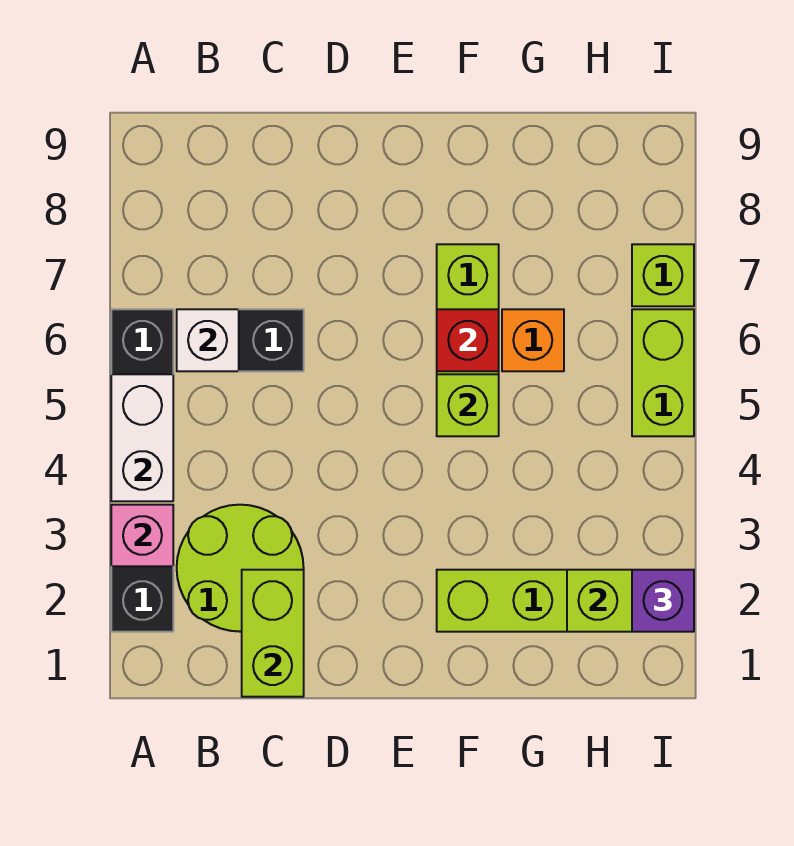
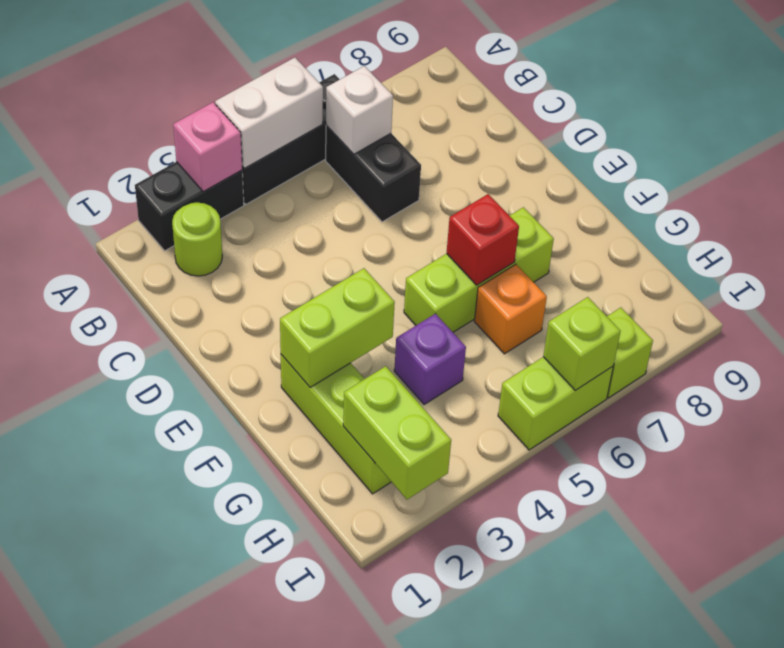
lime 2x2 round brick [177,505,304,632] -> lime 1x1 round brick [172,202,222,276]
lime 1x2 brick [242,570,304,697] -> lime 1x2 brick moved to [280,268,395,388]
lime 1x1 brick [437,374,499,436] -> lime 1x1 brick moved to [543,297,621,390]
purple 1x1 brick [632,570,694,632] -> purple 1x1 brick moved to [394,314,466,405]

